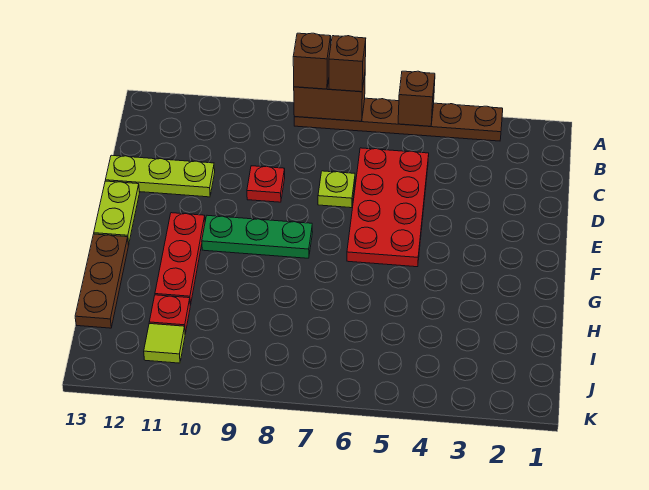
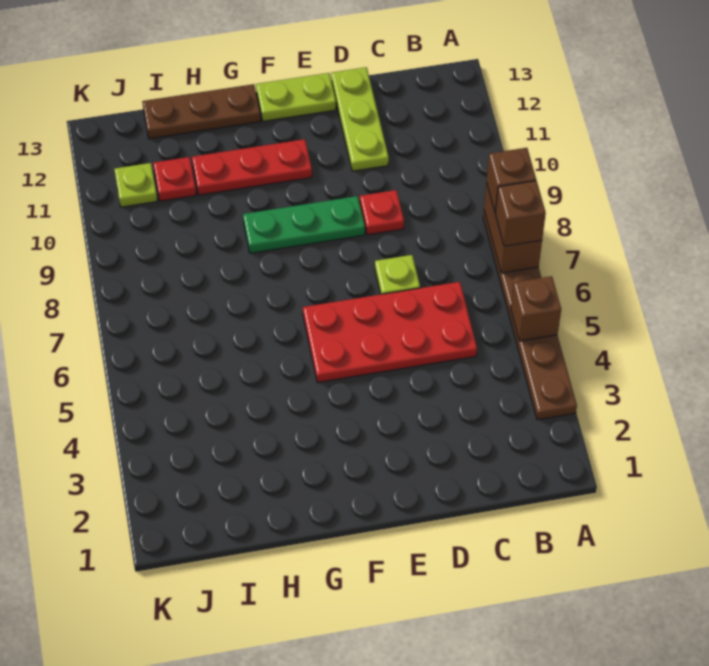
green 1x3 plate [202,215,313,258] -> green 1x3 plate turned to [243,196,365,253]
lime 1x1 tile [144,324,185,363] -> lime 1x1 plate [114,163,157,207]

